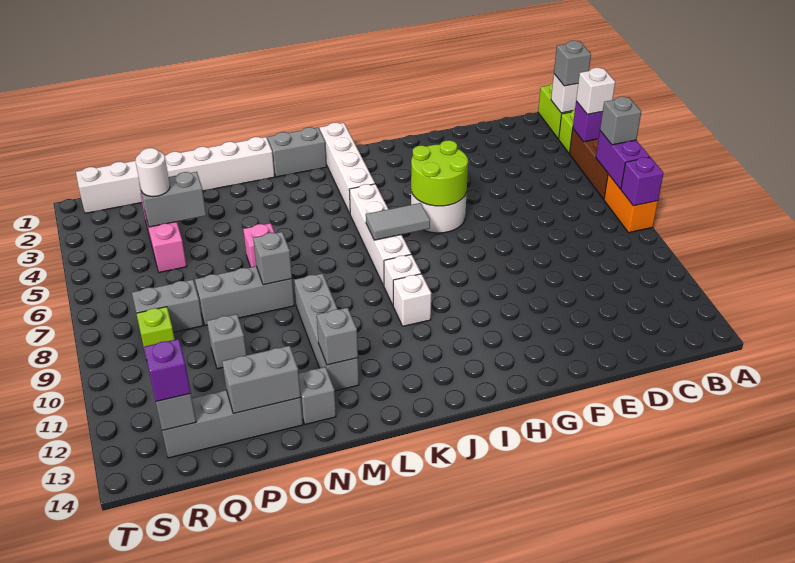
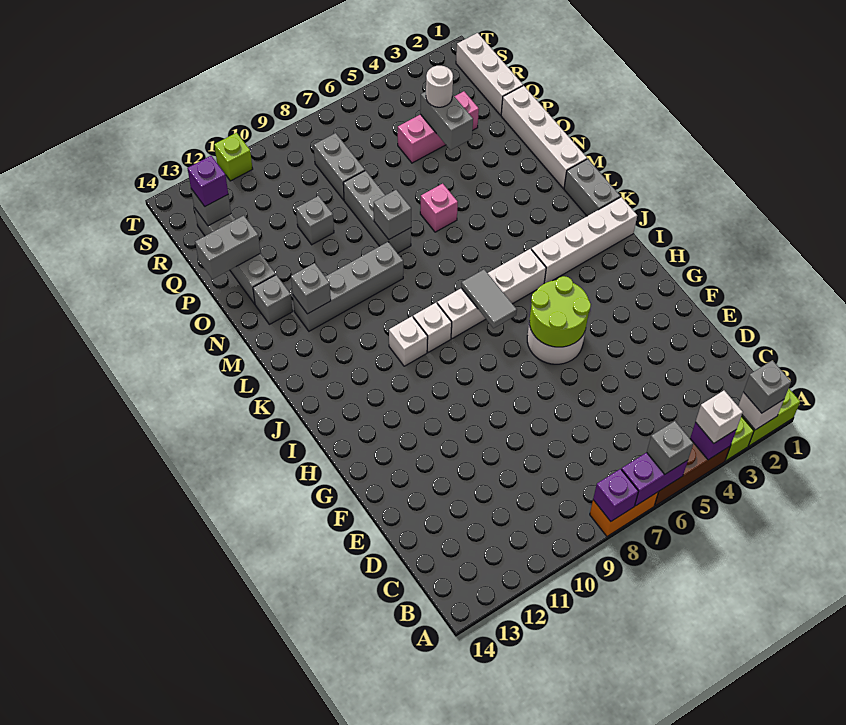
grey 1x2 brick [222,346,301,414] -> grey 1x2 brick turned to [195,216,261,279]
lime 1x1 brick [136,307,175,346] -> lime 1x1 brick moved to [214,133,253,181]

